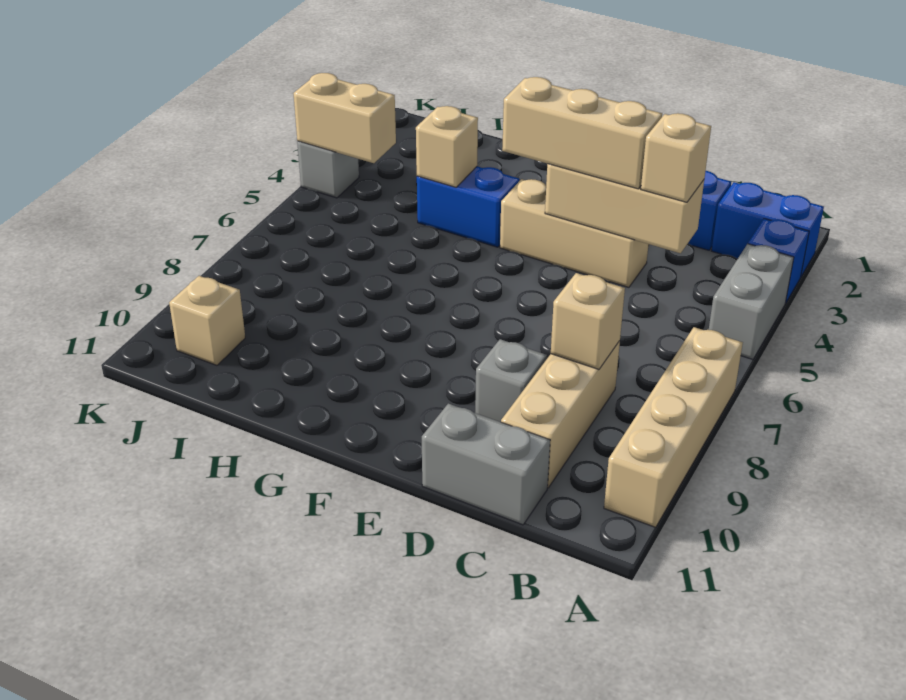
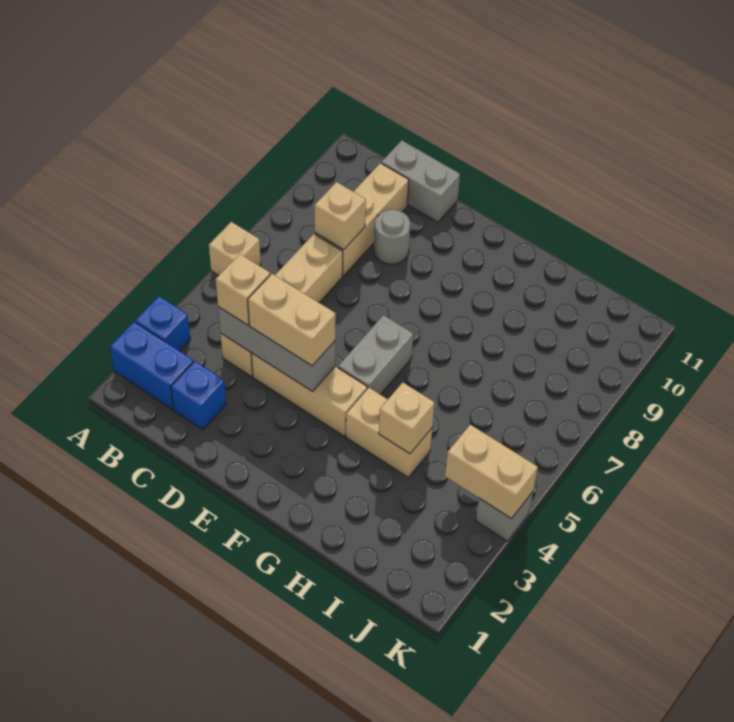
grey 1x2 brick [709,244,794,359] -> grey 1x2 brick moved to [338,315,413,395]
tan 1x4 brick [604,327,743,527] -> tan 1x4 brick moved to [221,234,343,377]
tan 1x3 brick [545,164,704,253] -> grey 1x3 brick [218,307,335,392]
tan 1x3 brick [502,77,662,189] -> tan 1x2 brick [248,274,336,366]
grey 1x1 brick [475,339,547,422] -> grey 1x1 round brick [374,209,410,264]
blue 1x2 brick [417,166,519,247] -> tan 1x2 brick [346,388,432,477]
tan 1x1 brick [169,276,245,365] -> tan 1x1 brick moved to [209,222,261,276]

